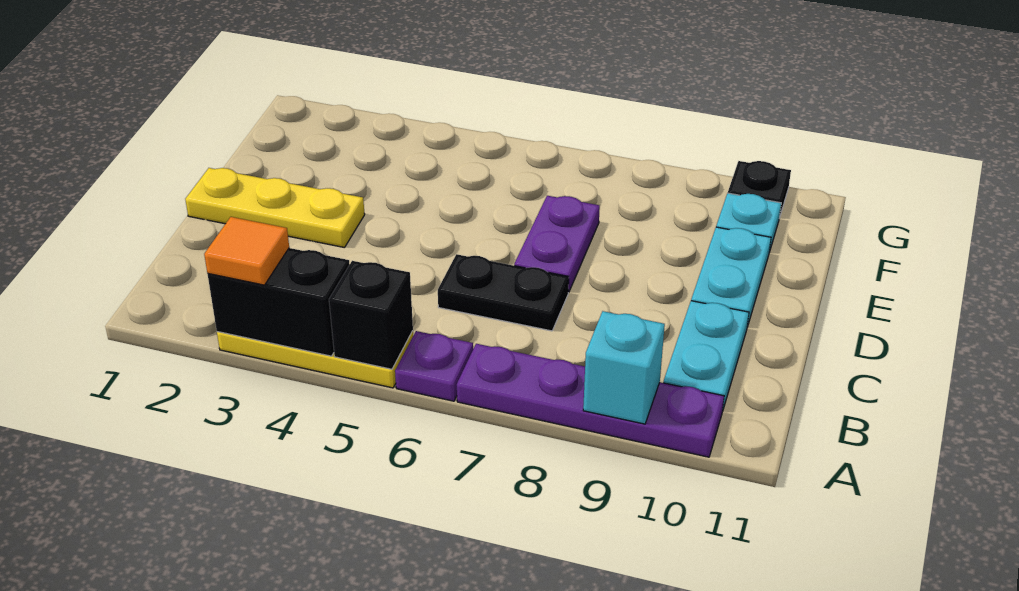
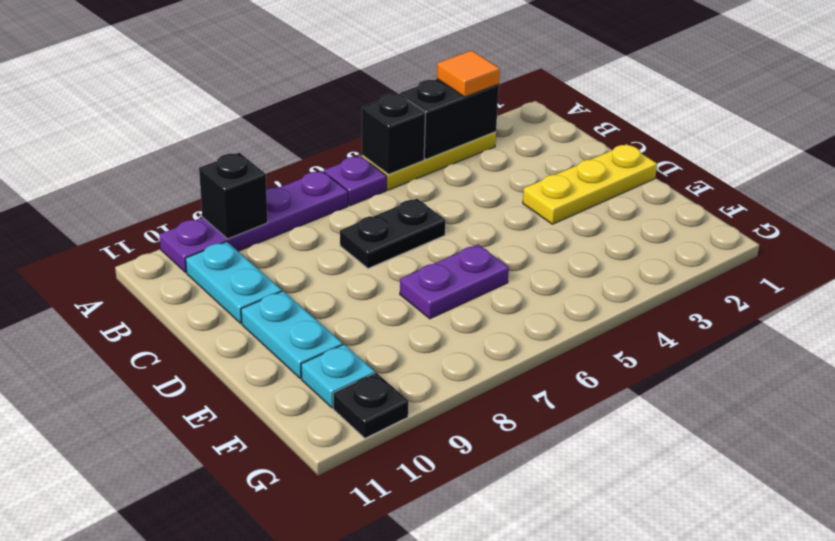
cyan 1x1 brick [583,311,665,424] -> black 1x1 brick [199,153,268,239]
purple 1x2 plate [514,196,600,292] -> purple 1x2 plate turned to [400,244,509,319]

